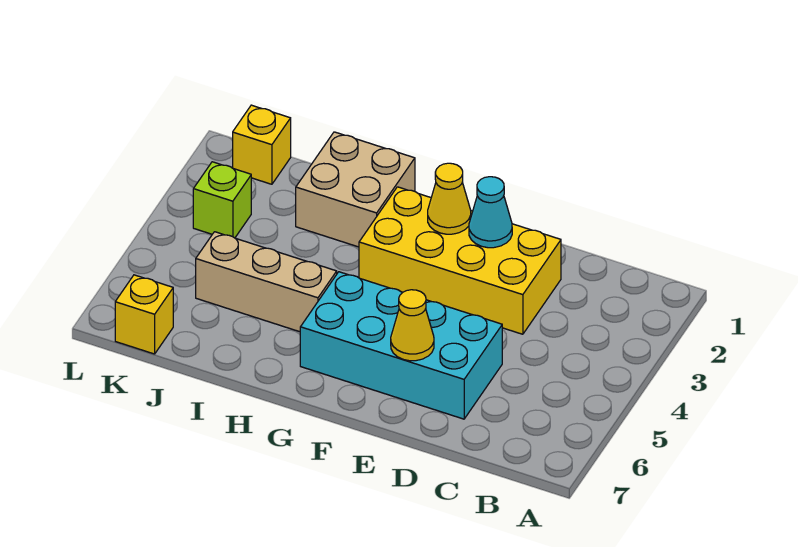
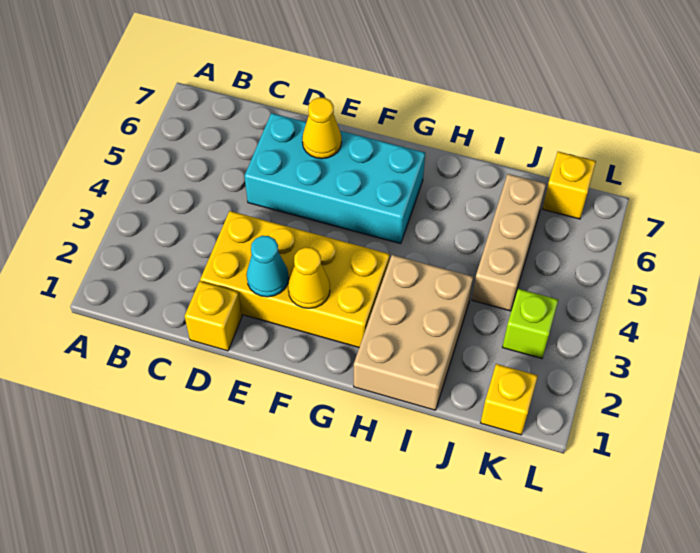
none -> yellow 1x1 brick [185,281,242,351]
tan 2x2 brick [296,132,415,247] -> tan 2x3 brick [354,255,473,410]
tan 1x3 brick [196,232,337,332] -> tan 1x3 brick turned to [472,174,546,311]

